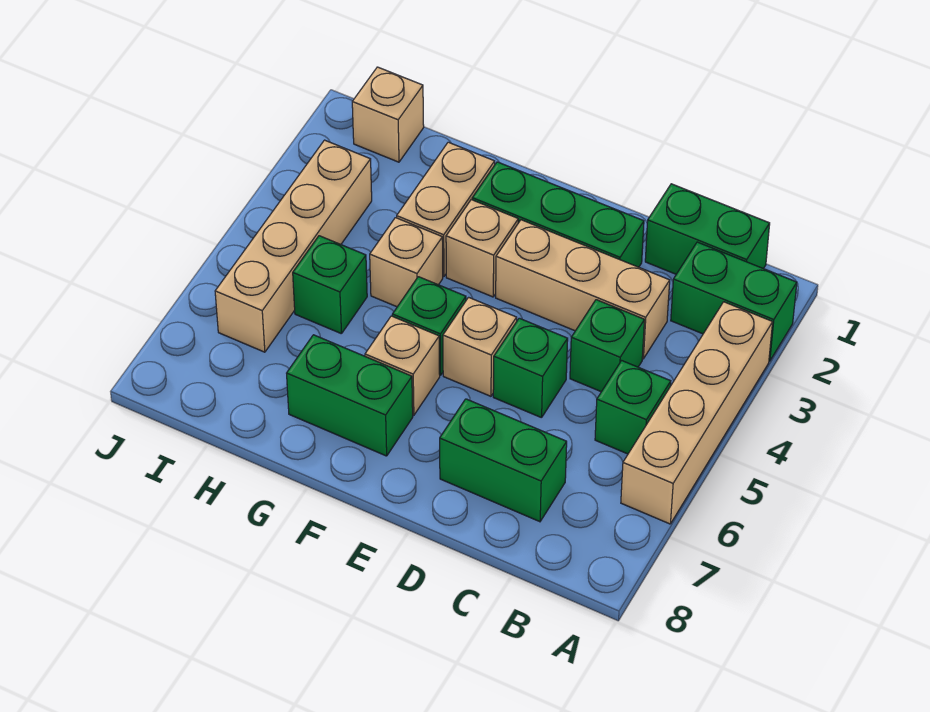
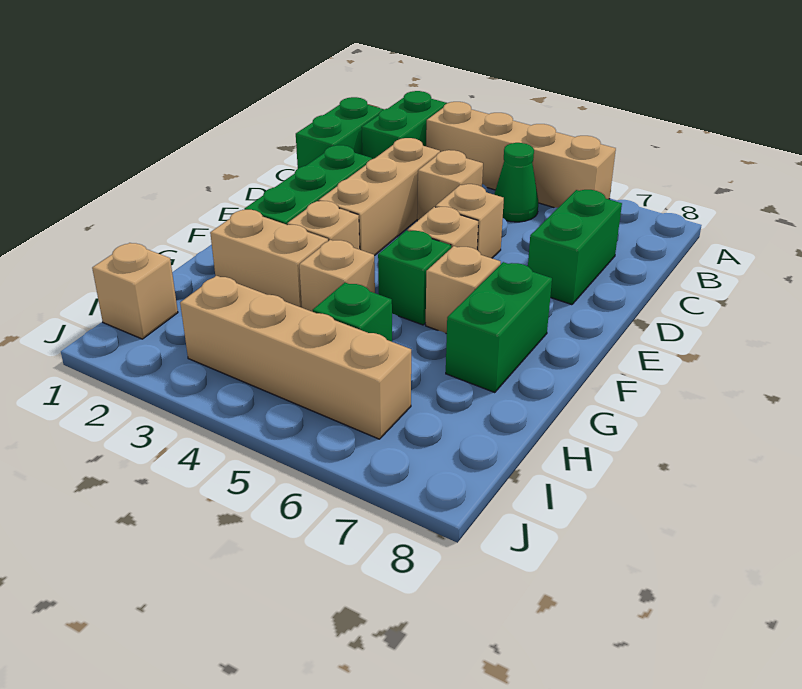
green 1x1 brick [595,361,671,454] -> green 1x1 cone [494,143,538,222]
green 1x1 brick [570,300,645,392] -> tan 1x1 brick [417,150,483,221]
green 1x1 brick [493,318,568,418] -> tan 1x1 brick [436,184,504,258]

